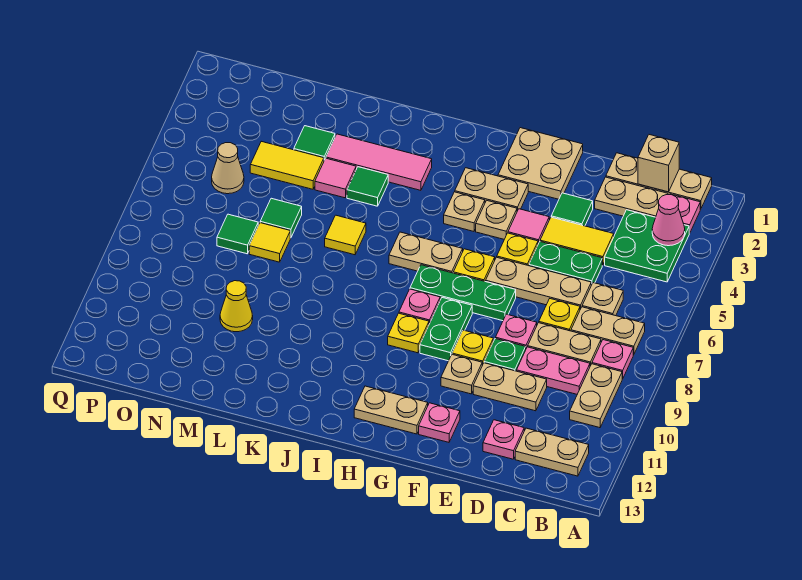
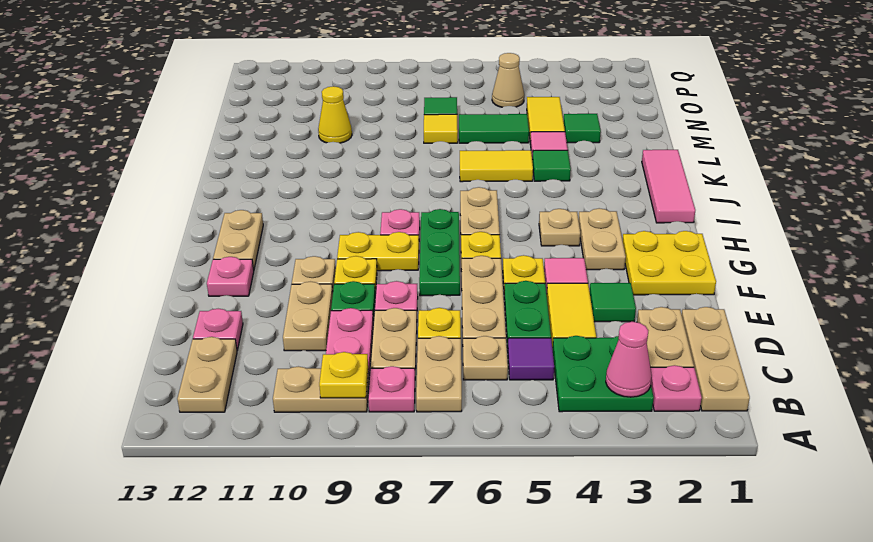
tan 1x1 brick [638,135,679,192] -> none
none -> purple 1x1 tile [508,338,554,380]
tan 2x2 plate [498,128,583,199] -> yellow 2x2 plate [623,231,716,295]
tan 1x1 plate [476,201,517,239] -> none
green 1x2 plate [420,298,472,361] -> yellow 1x2 plate [337,232,419,271]
yellow 1x1 plate [388,313,429,353] -> yellow 1x1 plate moved to [319,352,368,398]
pink 1x3 tile [326,134,432,190] -> pink 1x3 tile moved to [642,150,695,223]
yellow 1x1 tile [325,215,366,255] -> yellow 1x2 tile [460,150,533,182]
green 1x1 tile [260,198,302,238] -> green 1x2 tile [459,114,529,143]

